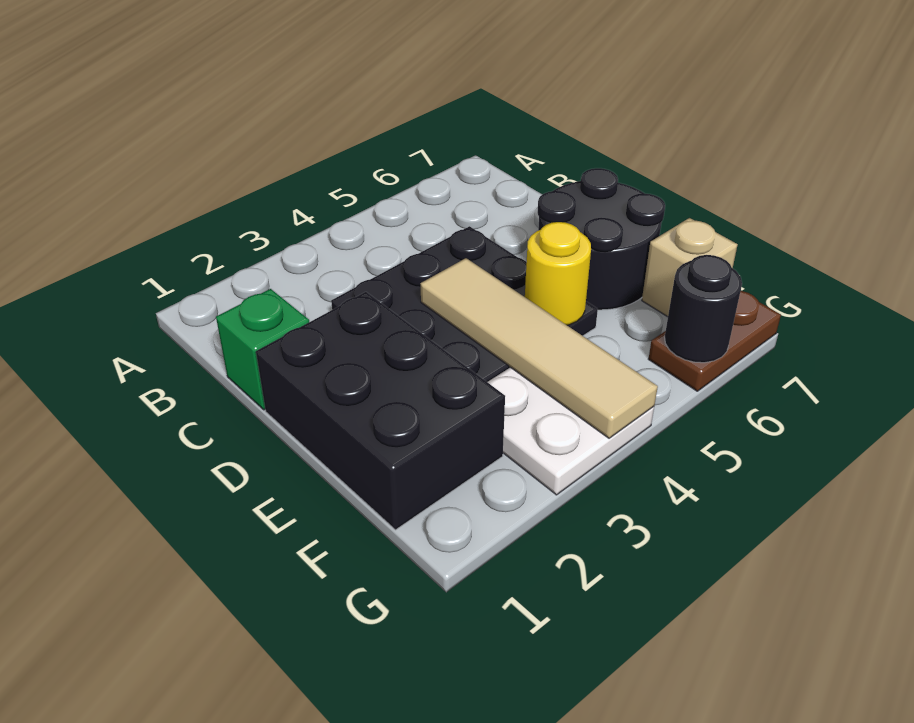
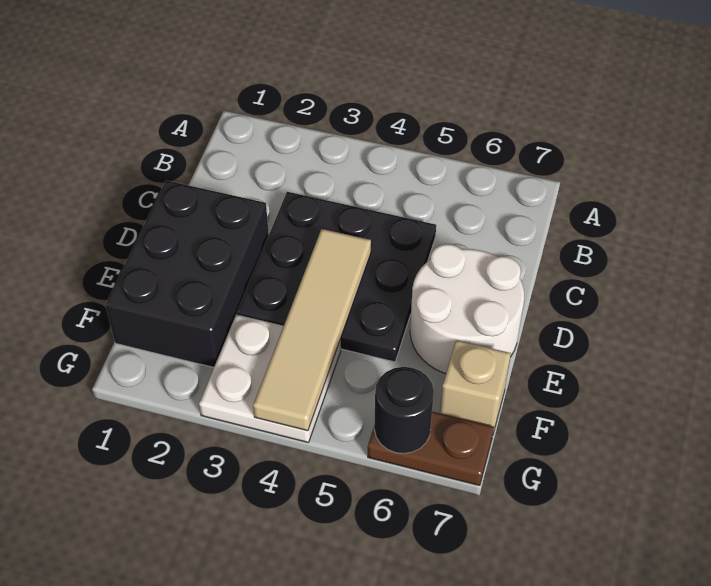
green 1x1 brick [216,289,309,410] -> none
black 2x2 round brick [538,168,665,310] -> white 2x2 round brick [410,244,524,374]
yellow 1x1 round brick [525,222,591,325] -> none

